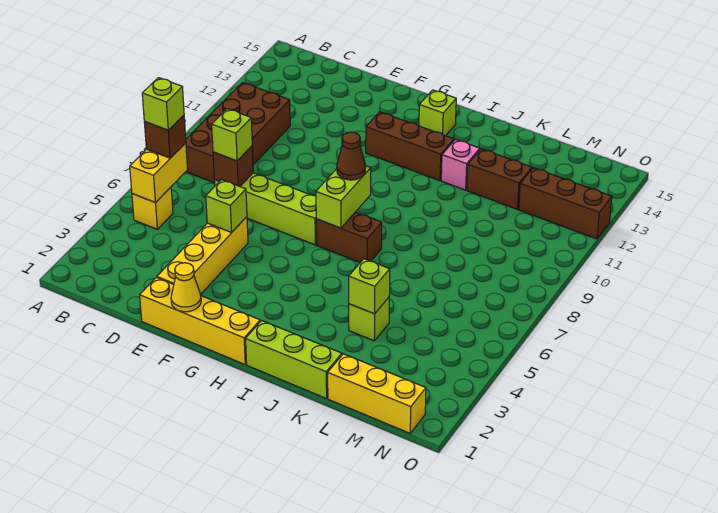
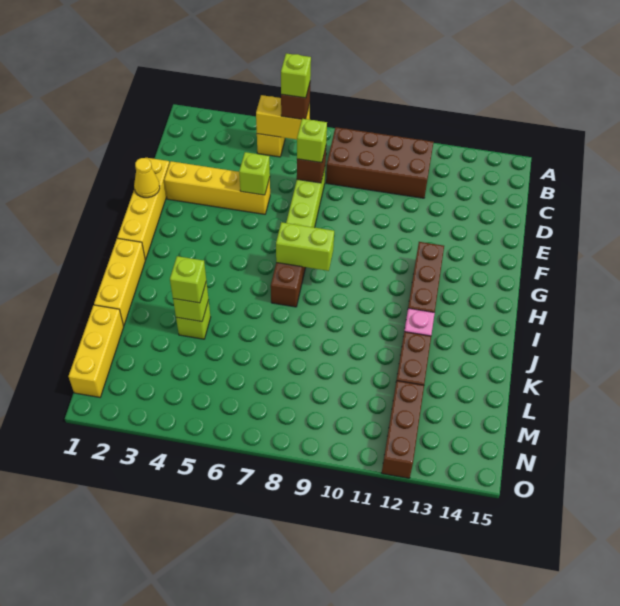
brown 1x1 cone [337,132,366,180] -> none
lime 1x1 brick [419,90,456,136] -> lime 1x1 brick moved to [170,256,206,303]
lime 1x3 brick [246,321,342,399] -> yellow 1x3 brick [94,238,145,326]

